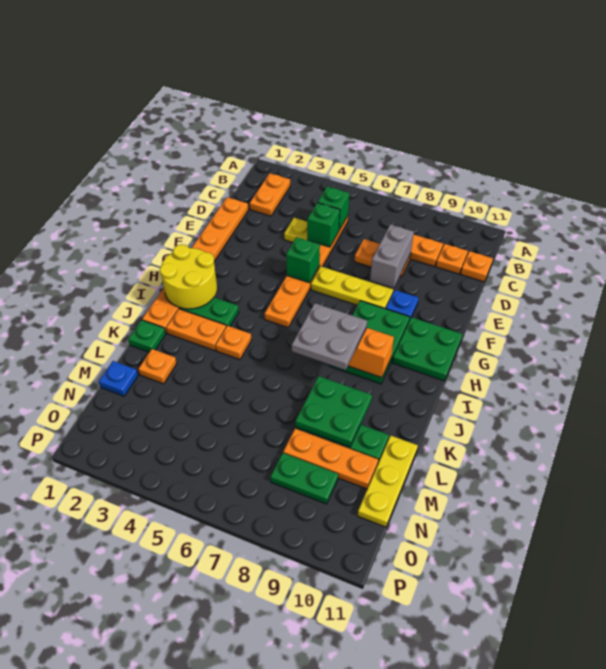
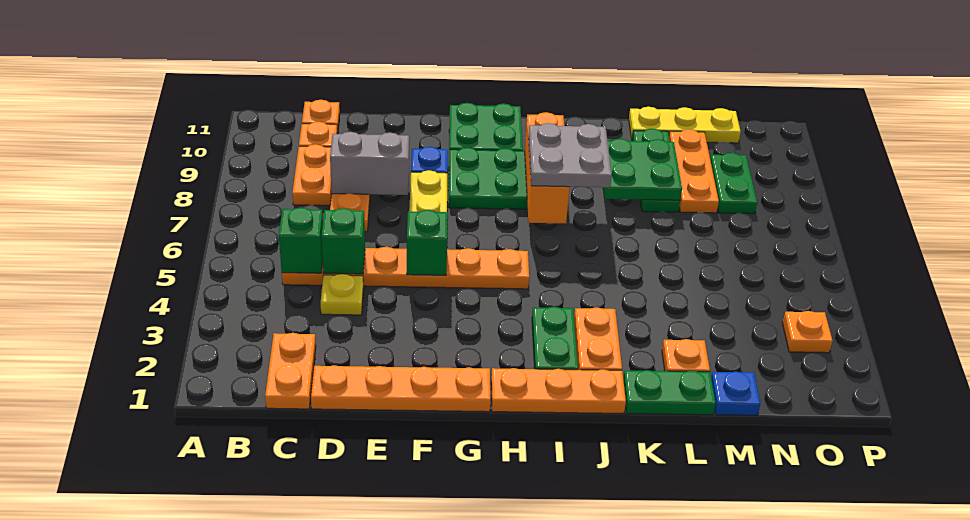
orange 1x2 plate [250,173,290,216] -> orange 1x2 plate turned to [265,333,316,409]
yellow 2x2 round brick [160,244,217,309] -> none
orange 1x1 plate [215,326,251,360] -> orange 1x1 plate moved to [782,311,833,353]
green 1x1 plate [128,320,166,352] -> green 1x2 plate [623,370,716,415]

